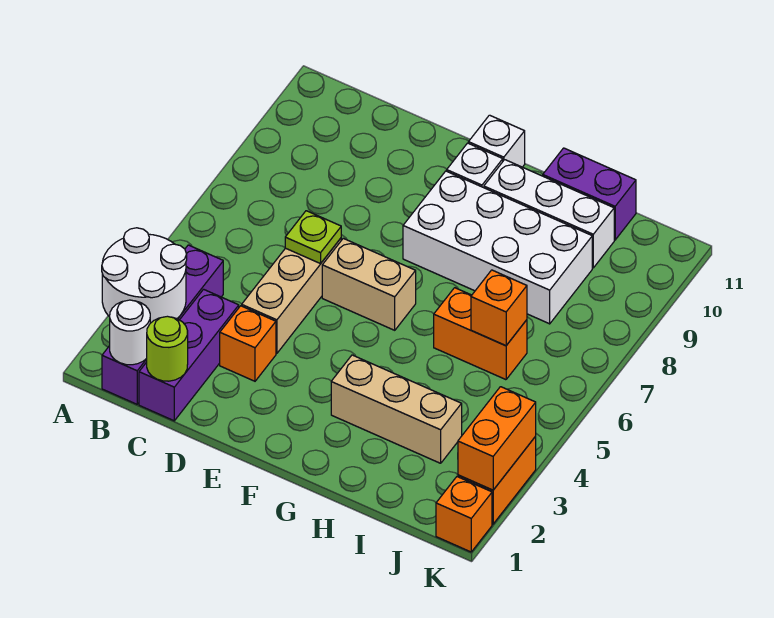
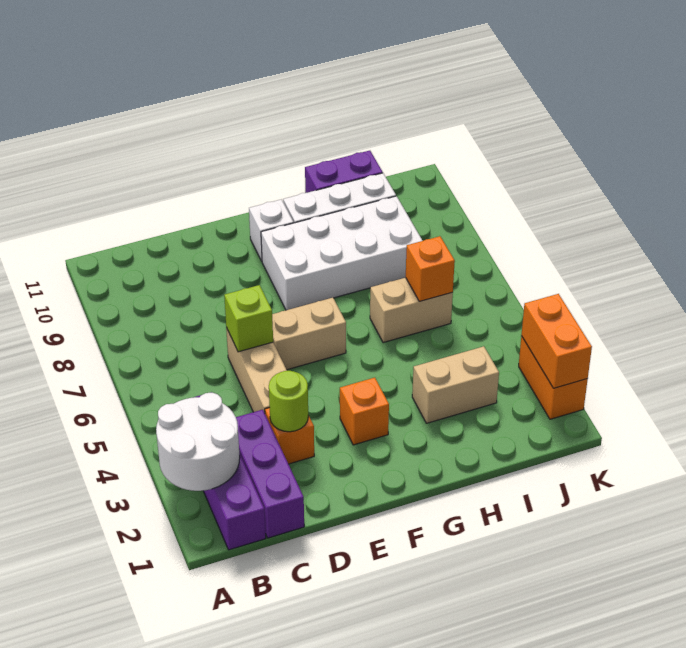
white 1x1 round brick [110,300,150,365] -> none
lime 1x1 round brick [147,316,188,381] -> lime 1x1 round brick moved to [269,371,308,432]
lime 1x1 plate [285,211,341,264] -> lime 1x1 brick [224,285,273,352]
white 1x1 brick [469,115,525,167] -> none
tan 1x3 brick [331,355,462,463] -> tan 1x2 brick [412,346,499,423]
orange 1x2 brick [434,288,527,380] -> tan 1x2 brick [370,278,453,343]
orange 1x1 brick [436,477,492,552] -> orange 1x1 brick moved to [340,378,389,445]

